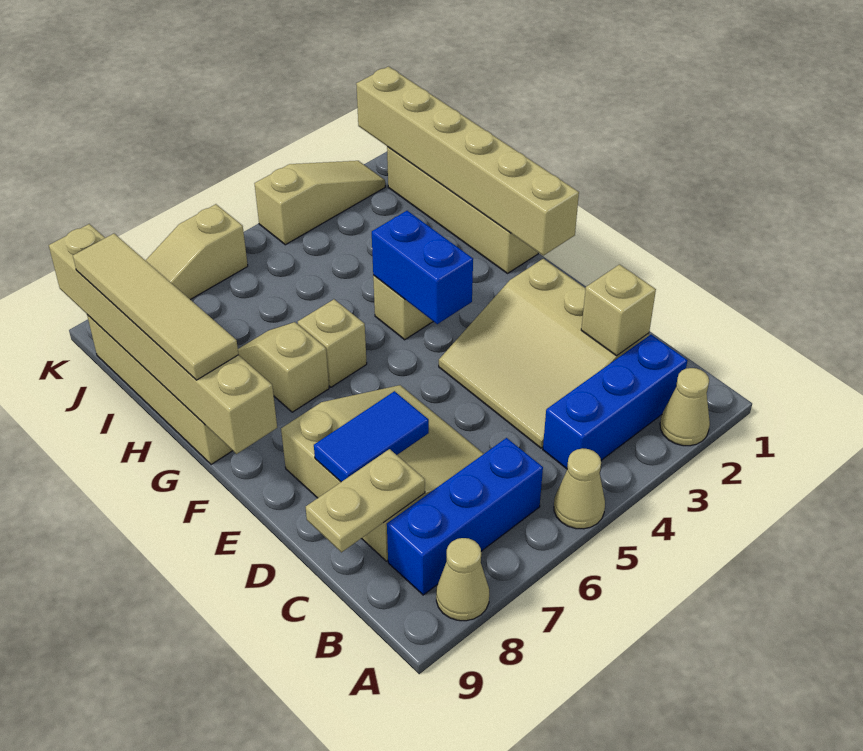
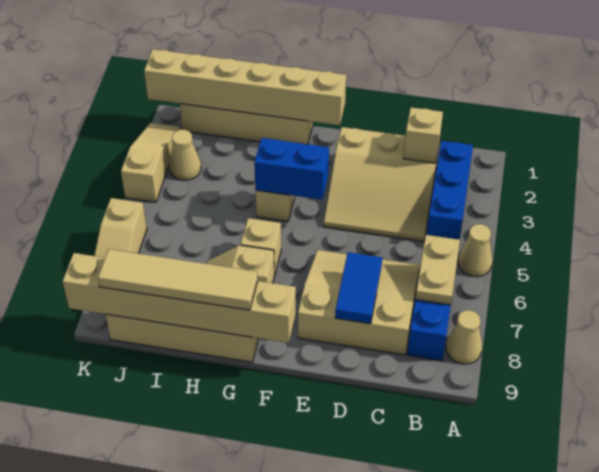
tan 1x1 cone [660,368,710,446] -> tan 1x1 cone moved to [169,130,201,180]
tan 1x2 plate [306,449,425,552] -> tan 1x2 plate moved to [415,235,460,305]

